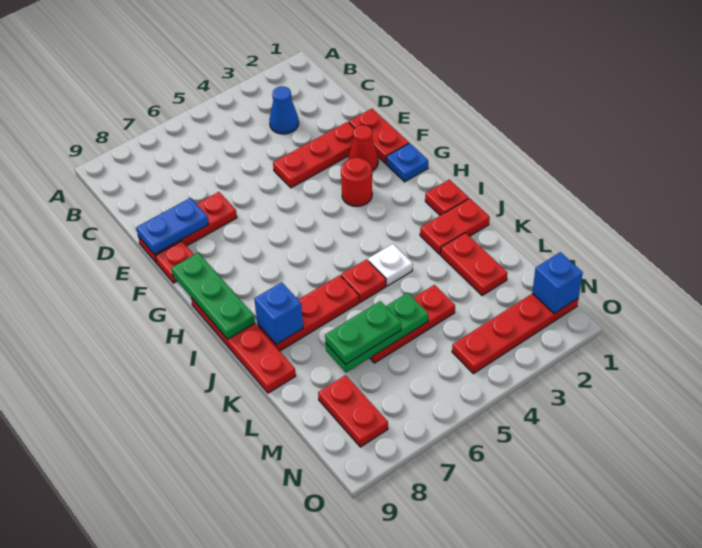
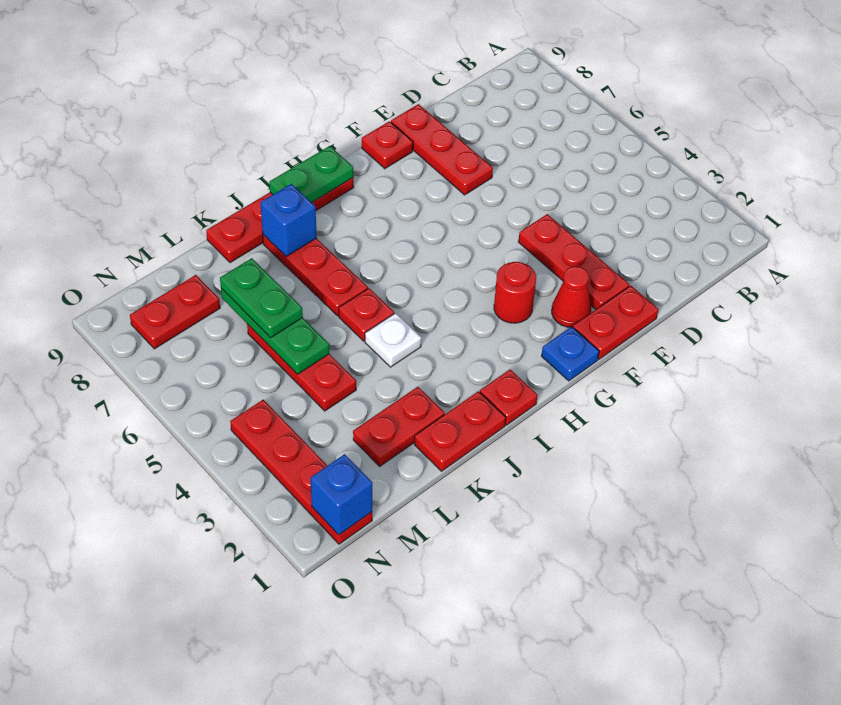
blue 1x1 cone [269,86,299,134] -> none
blue 1x2 plate [136,198,209,254] -> none
green 1x3 plate [171,253,255,339] -> green 1x2 plate [269,146,353,203]
red 1x2 plate [420,198,490,254] -> red 1x2 plate turned to [414,391,506,471]

